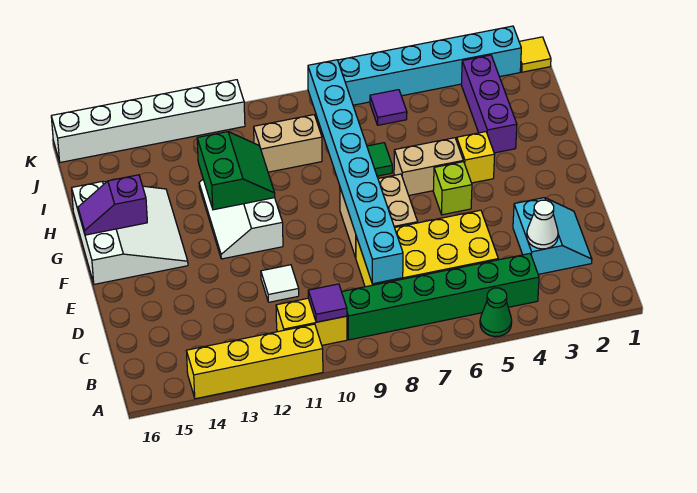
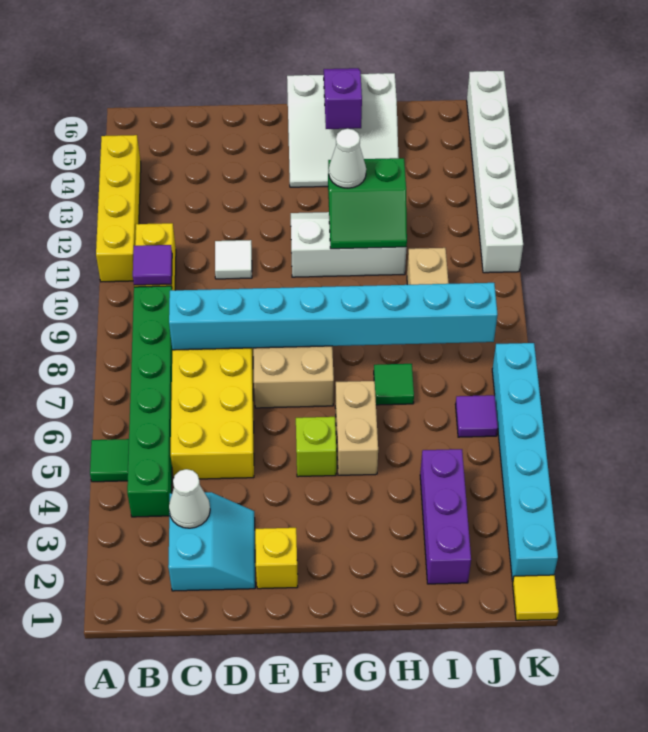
green 1x1 cone [480,288,512,337] -> green 1x1 tile [90,439,129,482]
cyan 2x2 slope [513,198,592,274] -> cyan 2x2 slope turned to [168,492,255,591]
yellow 1x1 brick [457,132,495,183] -> yellow 1x1 brick moved to [255,528,298,589]
none -> white 1x1 cone [329,129,366,188]
purple 1x3 brick [461,55,517,153] -> purple 1x3 brick turned to [420,449,471,584]

